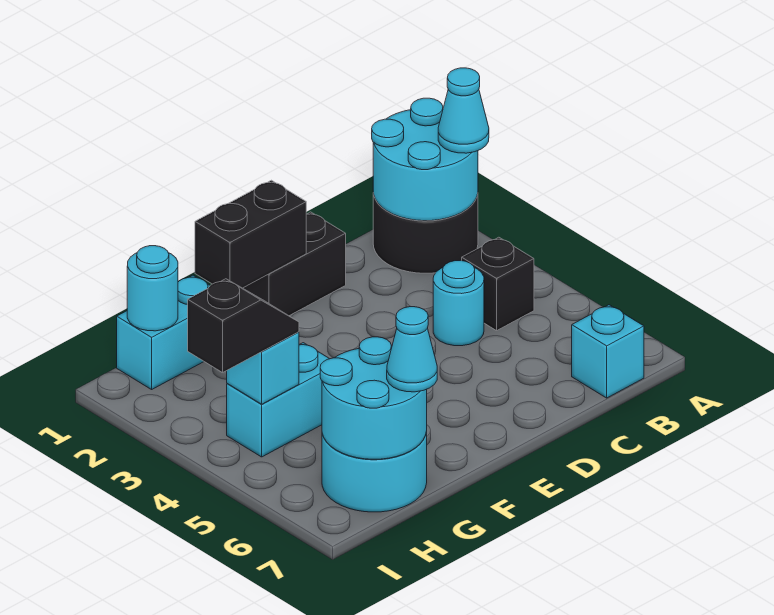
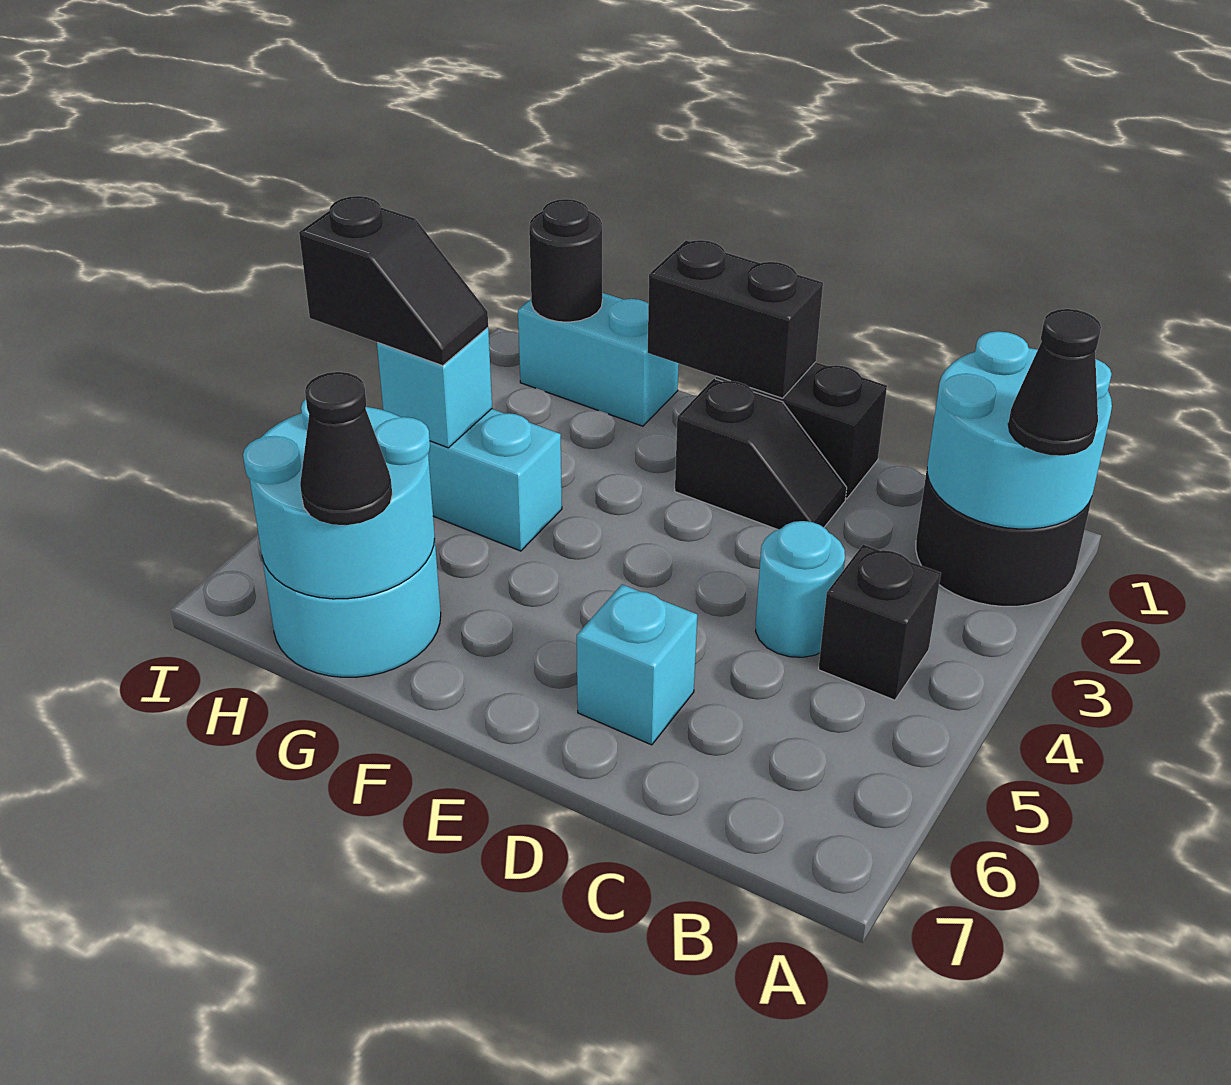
cyan 1x1 cone [438,68,489,153] -> black 1x1 cone [1008,309,1101,456]
cyan 1x1 brick [572,305,644,398] -> cyan 1x1 brick moved to [577,585,697,745]
none -> black 1x2 slope [675,379,847,530]
cyan 1x1 cone [387,307,437,392] -> black 1x1 cone [300,372,392,525]
cyan 1x1 round brick [127,246,178,331] -> black 1x1 round brick [529,199,602,322]

